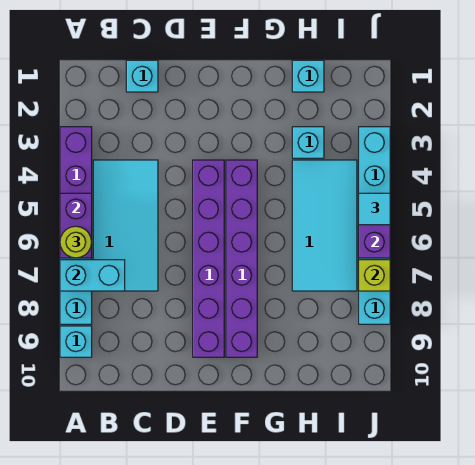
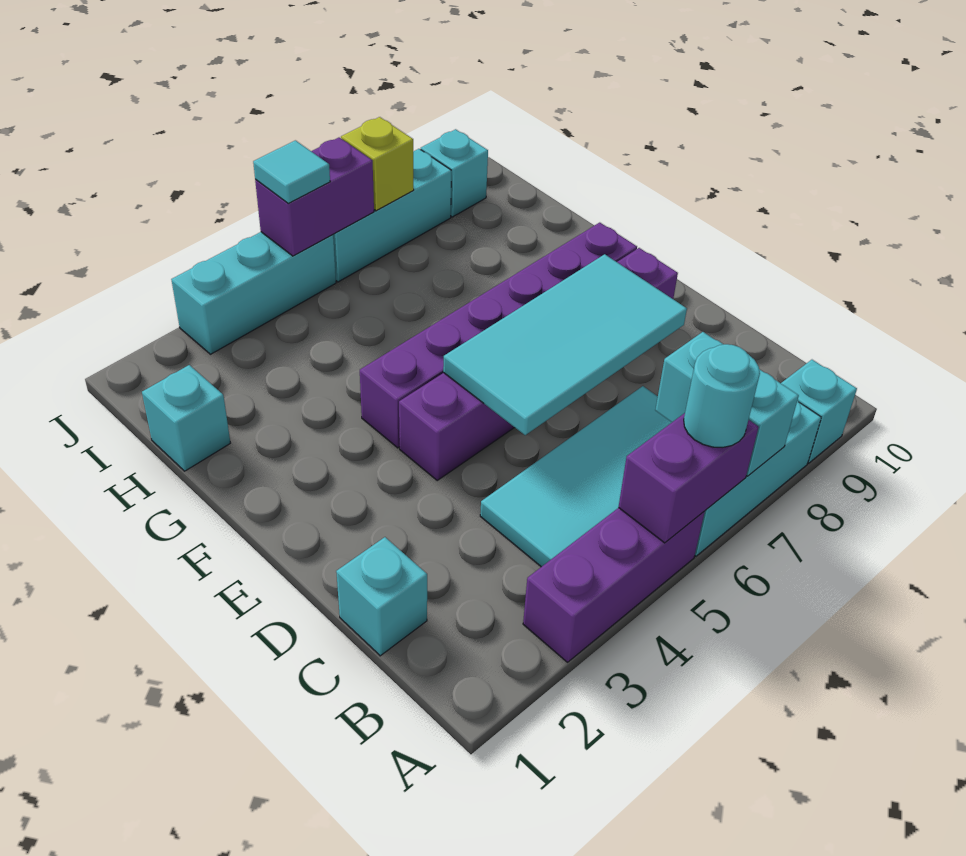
lime 1x1 round brick [60,226,92,258] -> cyan 1x1 round brick [684,344,760,448]
cyan 1x1 brick [292,127,324,158] -> cyan 1x1 brick moved to [421,129,488,217]
cyan 2x4 tile [292,160,357,291] -> cyan 2x4 tile moved to [443,254,687,435]

